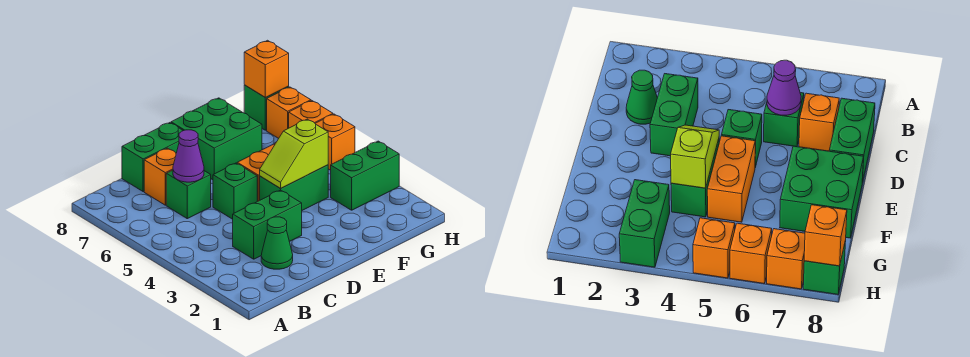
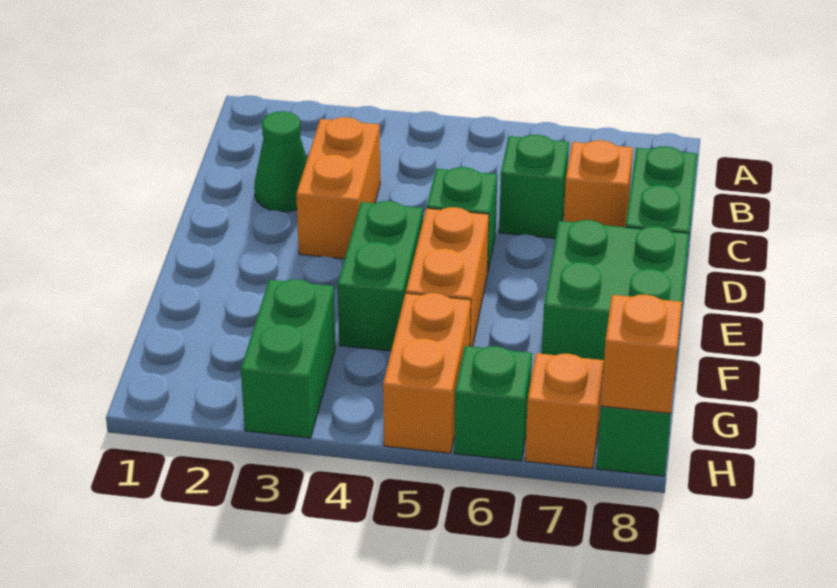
green 1x2 brick [233,190,302,259] -> orange 1x2 brick [296,117,380,259]
purple 1x1 cone [173,130,204,182] -> none
lime 1x2 slope [260,119,328,188] -> none
orange 1x1 brick [315,114,355,170] -> orange 1x2 brick [383,293,471,453]
orange 1x1 brick [289,101,333,128] -> green 1x1 brick [454,346,532,461]

